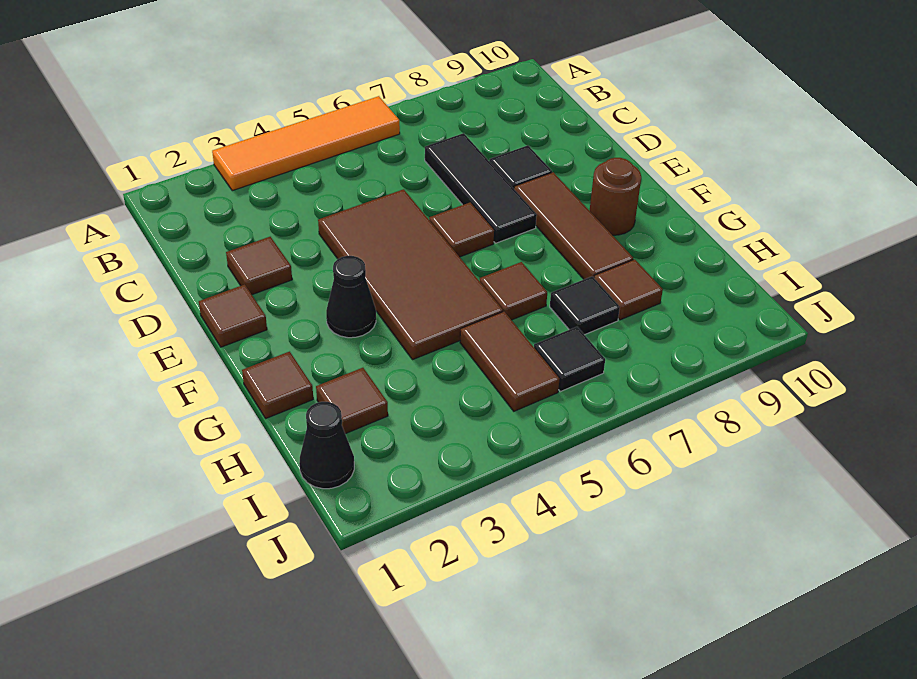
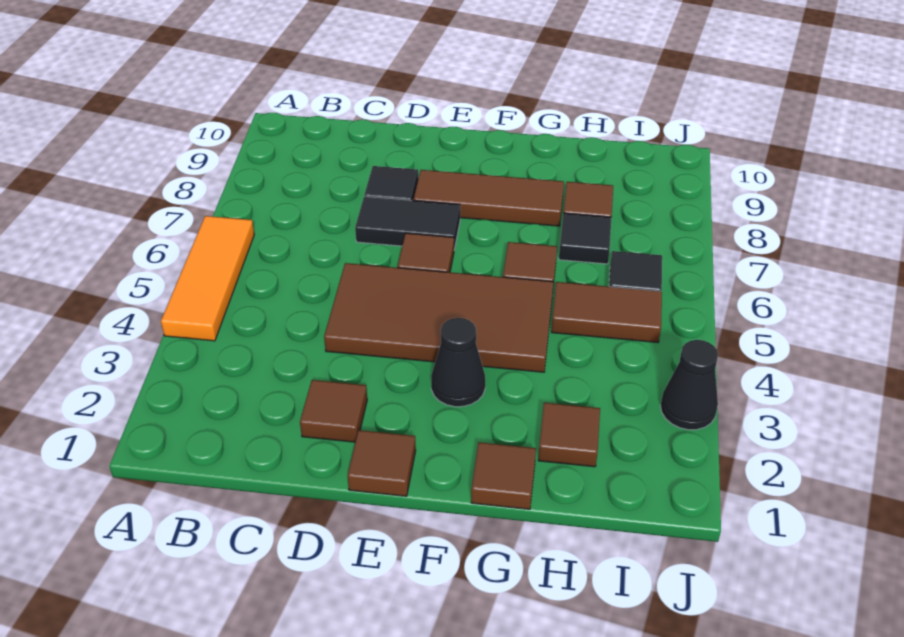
orange 1x4 tile [212,96,400,191] -> orange 1x3 tile [161,216,254,341]
black 1x3 tile [425,133,537,243] -> black 1x2 tile [355,196,460,249]
brown 1x1 round brick [590,158,641,235] -> none
black 1x1 cone [299,402,354,489] -> black 1x1 cone moved to [661,340,718,430]

